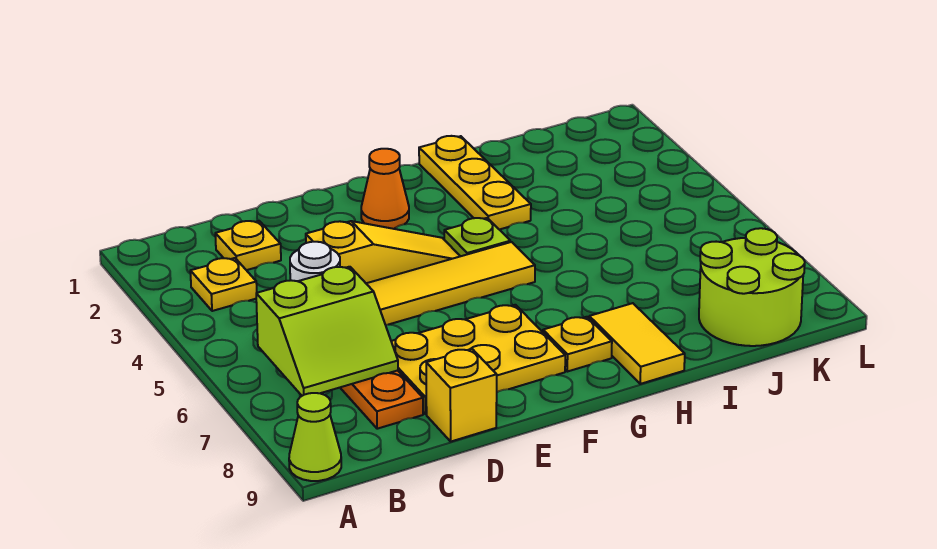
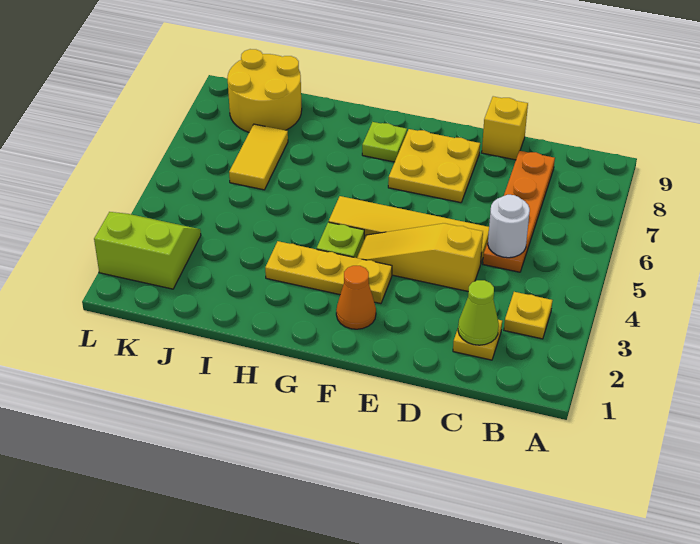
lime 1x1 cone [289,393,341,481] -> lime 1x1 cone moved to [458,280,499,345]
lime 2x2 slope [256,267,398,396] -> lime 2x2 slope moved to [94,212,201,289]
yellow 2x3 plate [391,305,565,414] -> yellow 2x2 plate [388,129,480,203]
yellow 1x1 plate [543,317,612,372] -> lime 1x1 plate [362,122,407,162]
yellow 1x3 plate [419,136,531,230] -> yellow 1x3 plate turned to [265,241,392,304]
yellow 1x2 tile [589,303,685,384] -> yellow 1x2 tile moved to [229,124,288,190]
lime 2x2 round brick [699,228,805,346] -> yellow 2x2 round brick [227,49,302,132]

